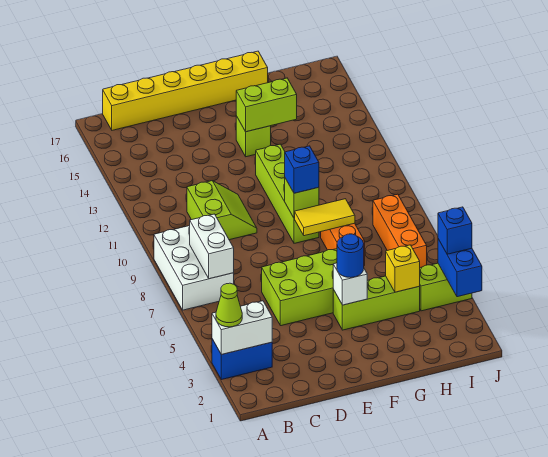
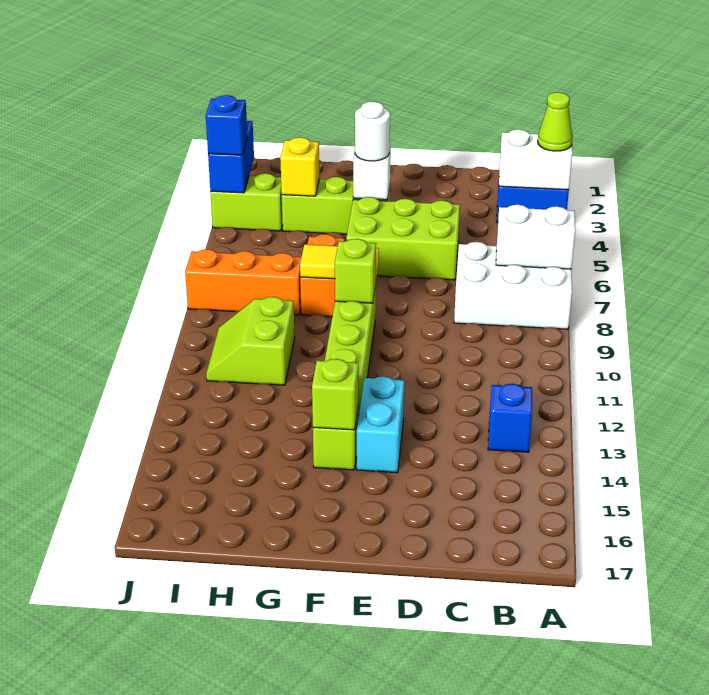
white 2x3 brick [154,226,234,310] -> white 2x3 brick turned to [454,242,572,329]
white 1x2 brick [190,214,234,279] -> white 1x2 brick turned to [496,205,575,269]
yellow 1x6 brick [103,51,268,130] -> none
lime 2x2 slope [187,181,257,240] -> lime 2x2 slope moved to [206,297,295,385]
none -> cyan 1x2 brick [357,376,404,473]
blue 1x1 round brick [337,234,364,278] -> white 1x1 round brick [355,102,390,161]
blue 1x1 brick [285,146,319,193] -> blue 1x1 brick moved to [488,384,532,452]
lime 1x2 brick [236,78,297,132] -> lime 1x1 brick [312,359,358,430]
orange 1x3 brick [373,194,427,268] -> orange 1x3 brick turned to [185,249,301,315]

